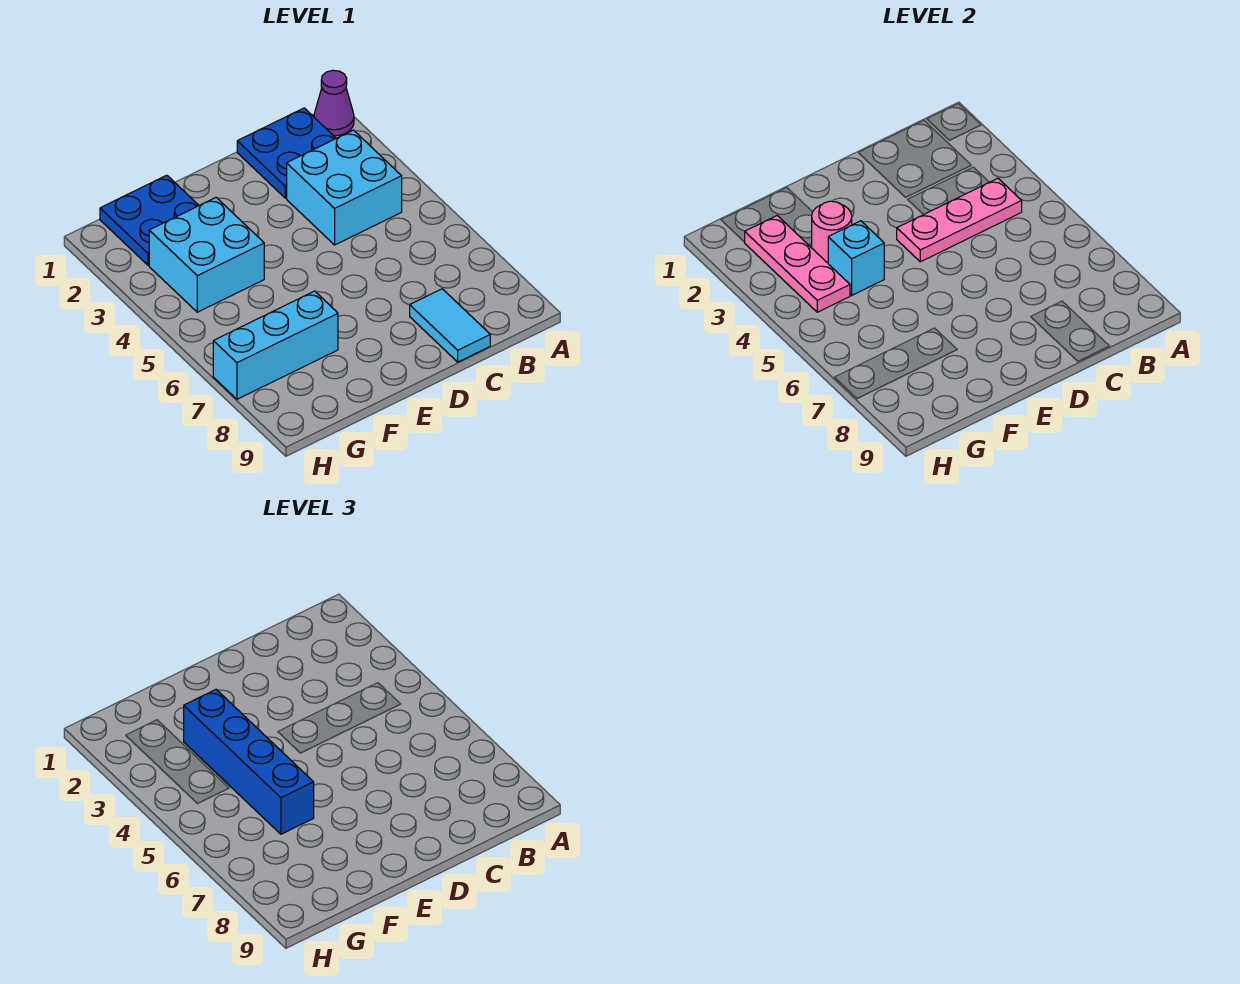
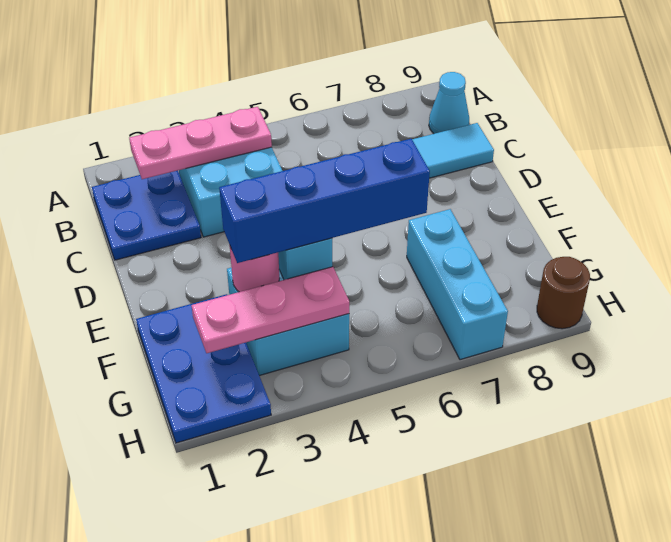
purple 1x1 cone [314,70,354,136] -> none
pink 1x3 plate [897,178,1022,262] -> pink 1x3 plate turned to [129,107,272,179]
none -> cyan 1x1 cone [429,72,469,134]
blue 2x2 plate [100,175,199,265] -> blue 2x3 plate [136,294,271,443]
none -> brown 1x1 round brick [537,257,590,329]

